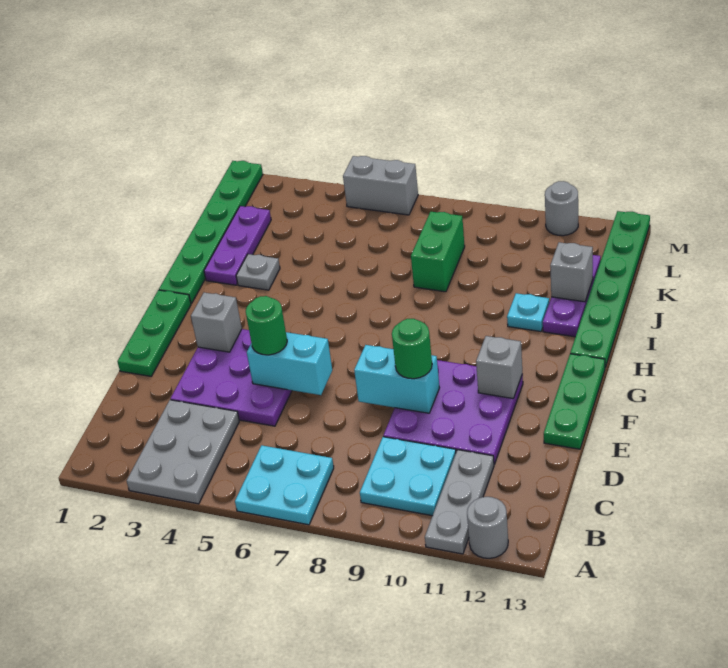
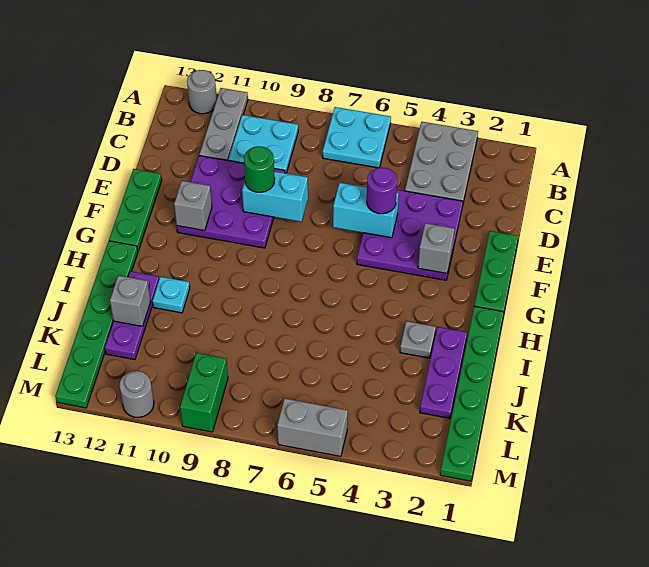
green 1x1 round brick [246,296,287,355] -> purple 1x1 round brick [367,167,397,214]
green 1x2 brick [411,212,465,292] -> green 1x2 brick moved to [180,353,228,432]

